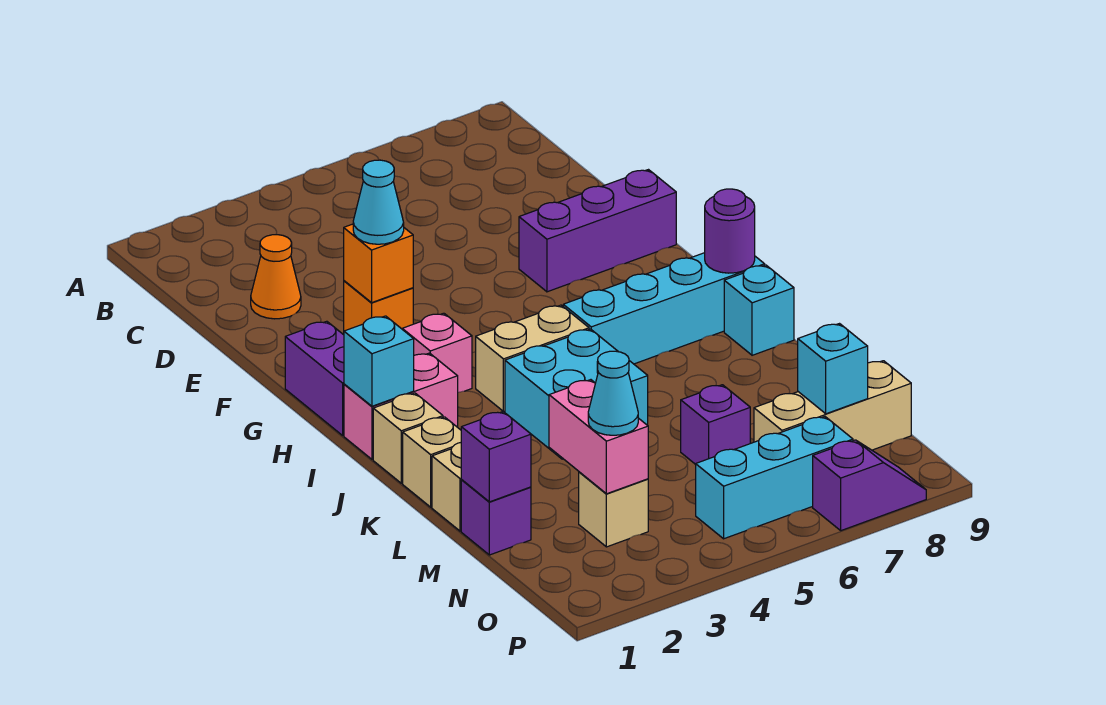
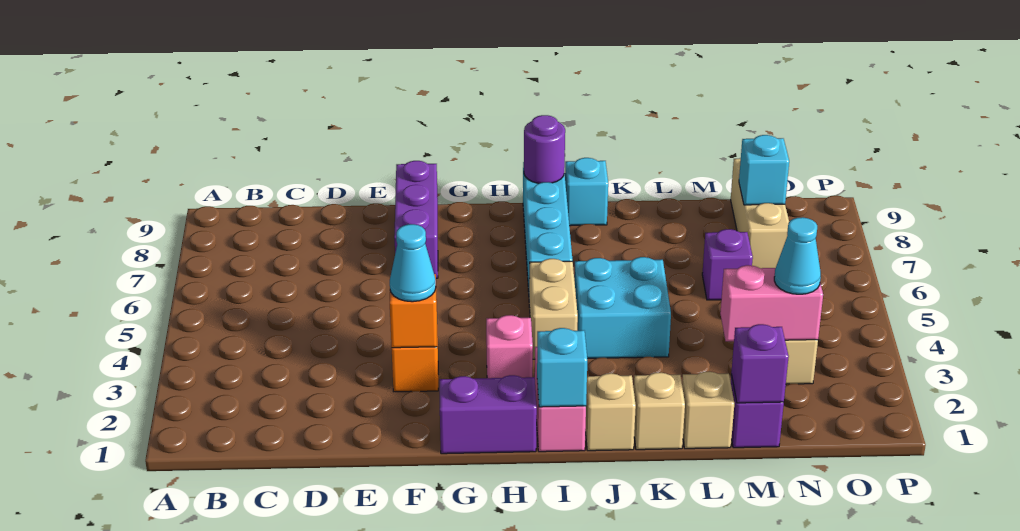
orange 1x1 cone [251,234,301,319] -> none
cyan 1x3 brick [696,417,853,539] -> none
purple 1x2 slope [813,440,926,531] -> none

